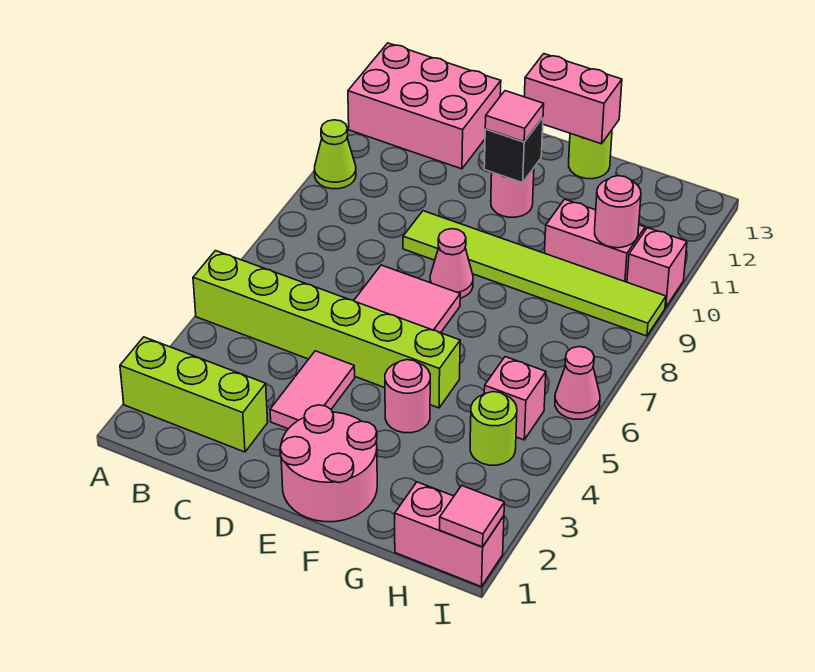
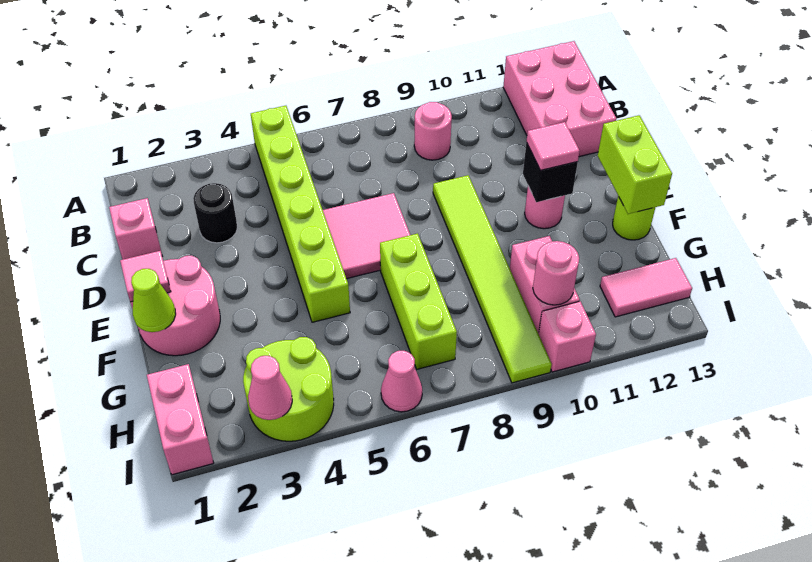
lime 1x3 brick [120,337,268,452] -> lime 1x3 brick moved to [380,233,457,369]
lime 1x1 cone [314,120,356,189] -> lime 1x1 cone moved to [131,269,176,332]
none -> black 1x1 round brick [193,183,237,243]
pink 1x2 tile [270,351,355,429] -> pink 1x2 tile moved to [600,258,692,317]
pink 1x1 cone [430,229,473,298] -> pink 1x1 cone moved to [248,356,292,420]
pink 1x2 brick [524,54,622,144] -> lime 1x2 brick [598,115,672,214]
pink 1x1 round brick [385,360,430,433] -> pink 1x1 round brick moved to [414,102,452,160]
lime 1x1 round brick [470,392,517,465] -> lime 2x2 round brick [243,337,334,441]
pink 1x1 brick [484,357,546,440] -> pink 1x1 brick moved to [109,198,162,259]
pink 1x1 tile [440,486,504,547] -> pink 1x1 tile moved to [120,251,171,302]

